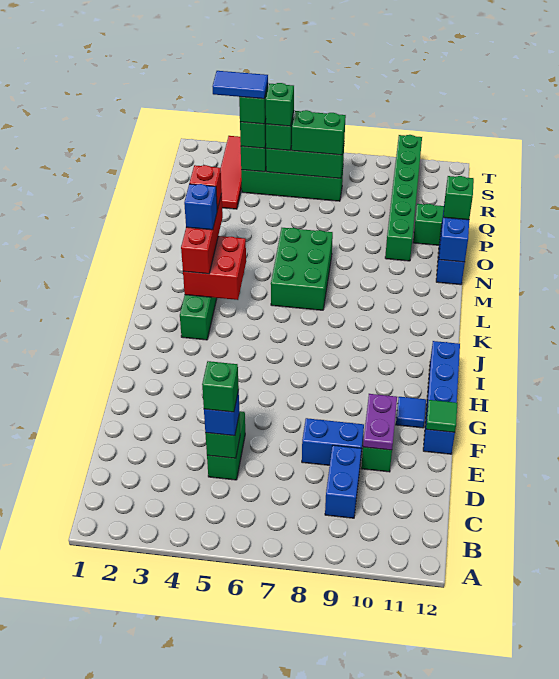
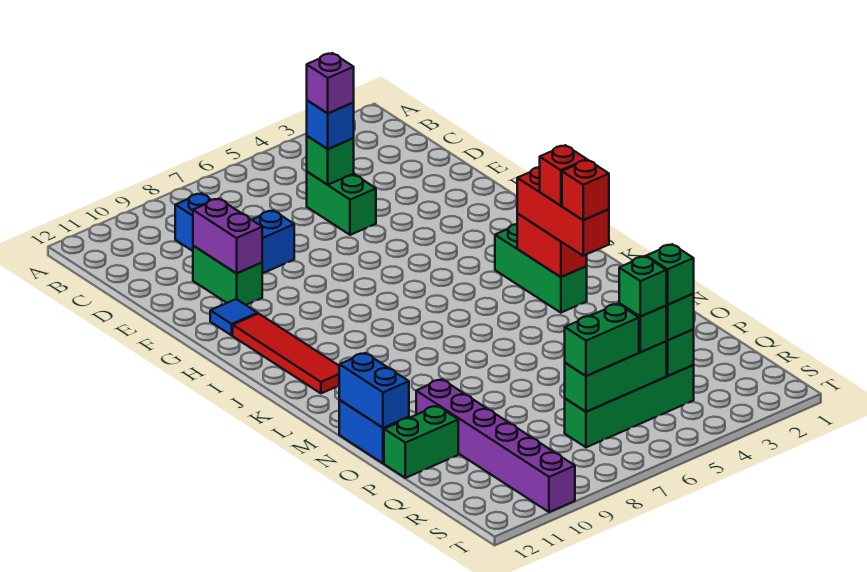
green 1x1 brick [202,361,239,412] -> purple 1x1 brick [307,53,354,113]
purple 1x2 plate [363,394,397,450] -> purple 1x2 brick [193,199,262,273]
blue 1x4 brick [423,341,460,454] -> none
green 1x1 tile [426,400,457,432] -> none
red 2x2 brick [183,236,246,300] -> red 1x2 brick [517,213,587,277]
blue 1x1 brick [184,184,217,230] -> red 1x1 brick [540,145,587,205]
green 2x3 brick [271,228,333,310] -> none
green 1x6 brick [385,135,422,261] -> purple 1x6 brick [416,380,575,512]
green 1x1 brick [443,176,474,220] -> none
red 1x4 tile [221,136,242,209] -> red 1x4 tile moved to [233,314,339,393]
blue 1x2 tile [212,71,268,99] -> none

